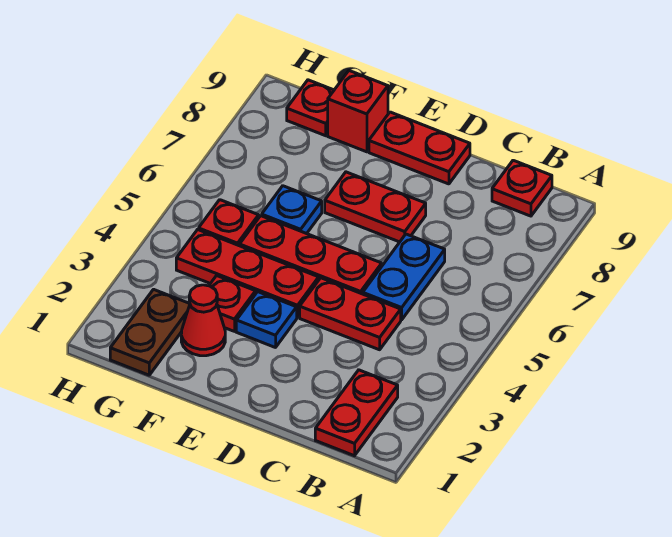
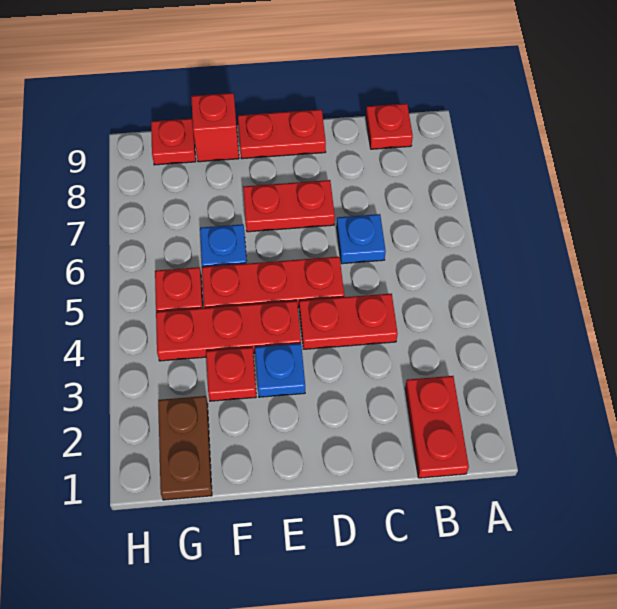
blue 1x2 plate [363,234,445,320] -> blue 1x1 plate [337,214,386,264]
red 1x1 cone [181,285,225,356] -> none

